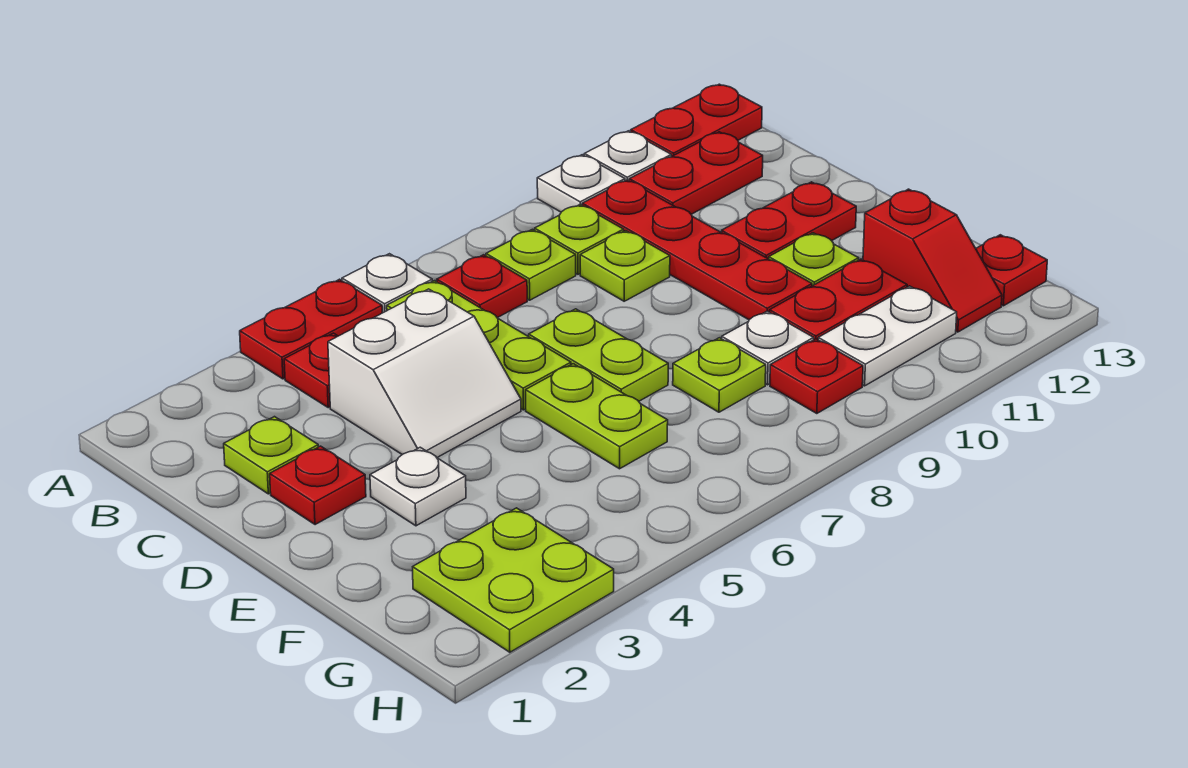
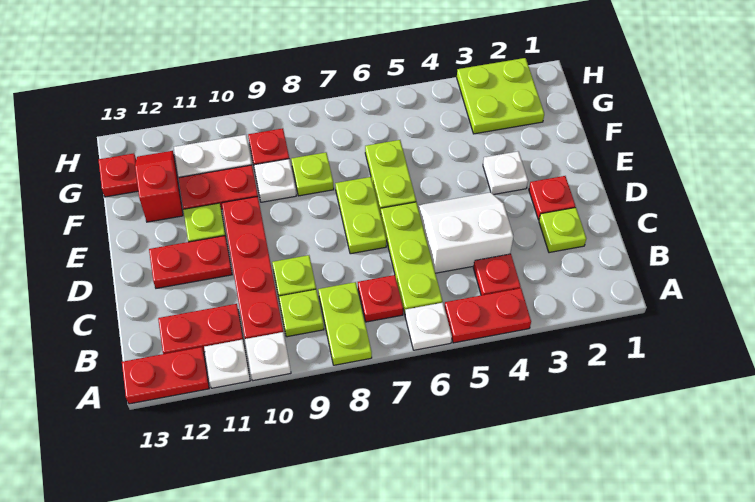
lime 1x1 plate [486,229,576,300] -> lime 1x2 plate [318,282,372,365]

